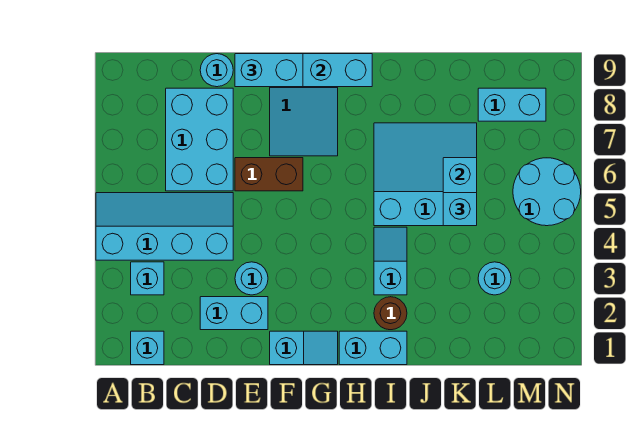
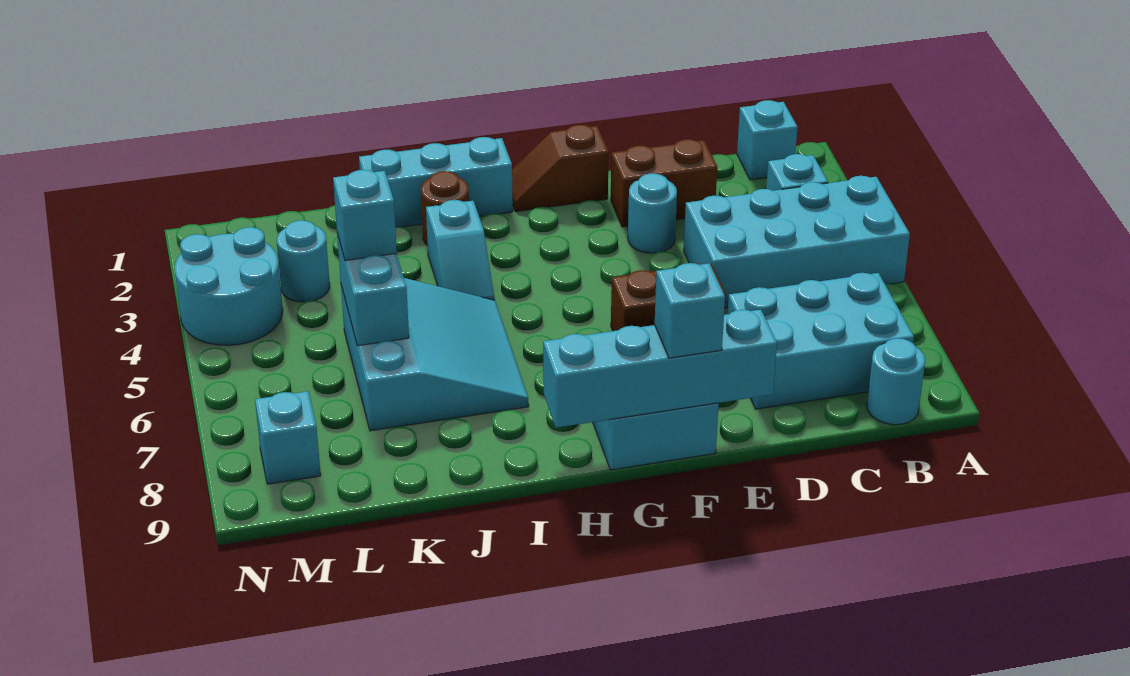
cyan 2x4 slope [96,193,233,260] -> cyan 2x4 brick [684,176,910,308]
cyan 2x3 brick [166,88,233,191] -> cyan 2x3 brick turned to [727,273,914,409]
cyan 1x2 brick [200,297,268,330] -> brown 1x2 brick [611,139,717,227]
cyan 1x1 round brick [200,54,233,87] -> cyan 1x1 round brick moved to [867,338,925,425]
cyan 1x2 brick [235,54,303,87] -> cyan 1x1 brick [655,263,725,358]
cyan 1x2 slope [270,331,338,365] -> brown 1x2 slope [512,125,609,212]
cyan 1x2 brick [339,331,407,365] -> cyan 1x3 brick [359,137,513,227]
cyan 3x3 slope [374,123,477,226] -> cyan 3x3 slope turned to [341,278,529,431]
cyan 1x2 brick [478,88,546,121] -> cyan 1x1 brick [255,391,321,484]
cyan 2x2 round brick [513,158,581,226] -> cyan 2x2 round brick moved to [175,227,283,345]

